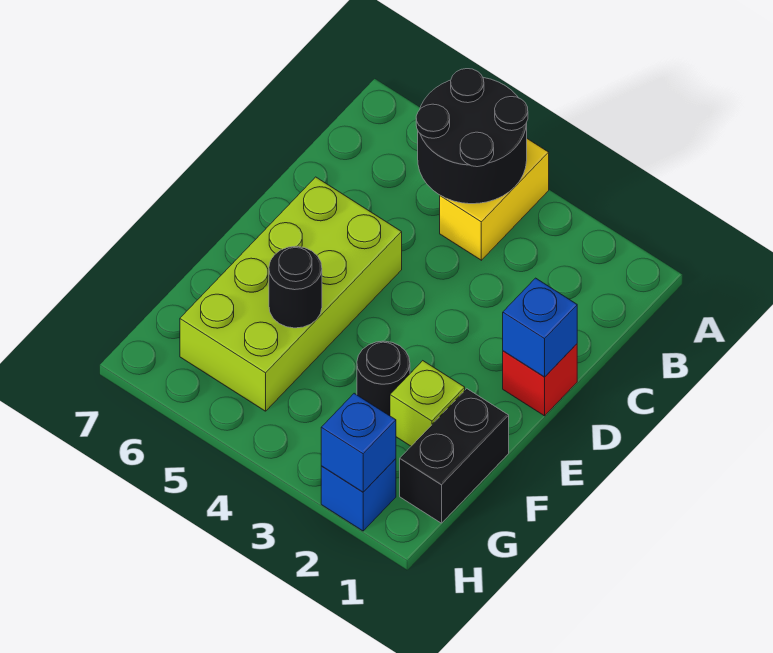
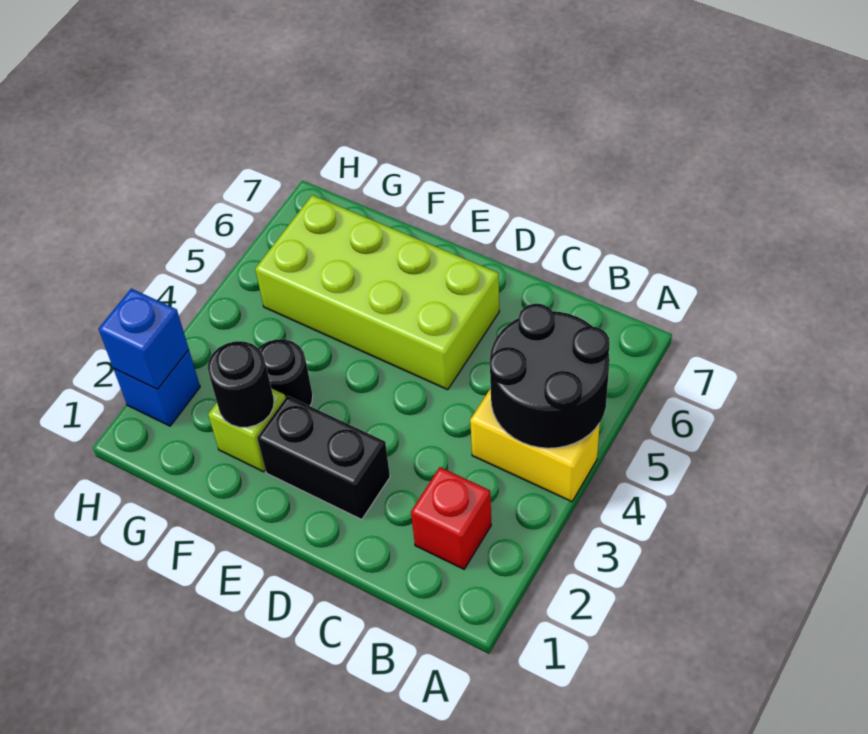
red 1x1 brick [503,344,577,416] -> red 1x1 brick moved to [411,467,491,569]
blue 1x1 brick [503,278,577,377] -> none
black 1x2 brick [400,389,509,523] -> black 1x2 brick moved to [257,396,390,519]
black 1x1 round brick [269,246,322,328] -> black 1x1 round brick moved to [208,341,274,427]

